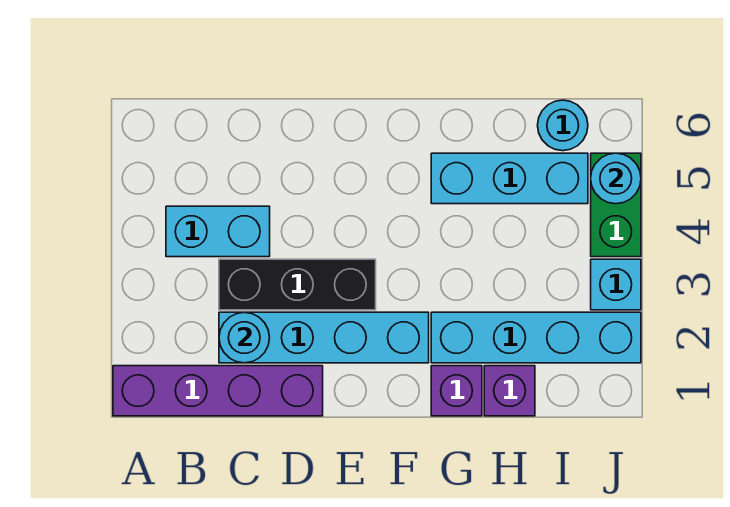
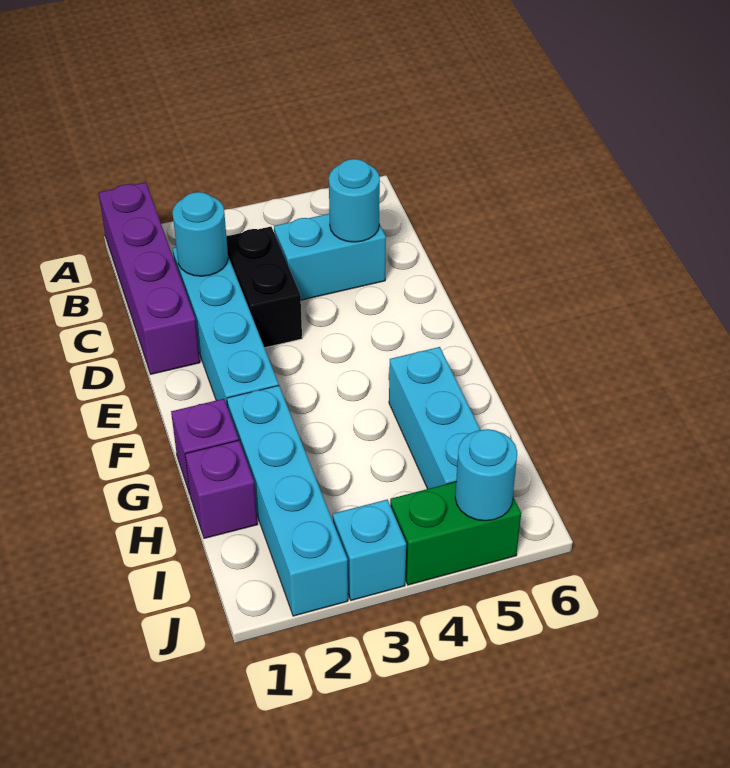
cyan 1x2 brick [166,206,270,257] -> cyan 1x2 brick turned to [274,214,386,300]
black 1x3 brick [219,259,376,310] -> black 1x2 brick [226,227,302,348]
cyan 1x1 round brick [538,100,588,151] -> cyan 1x1 round brick moved to [329,159,380,242]

